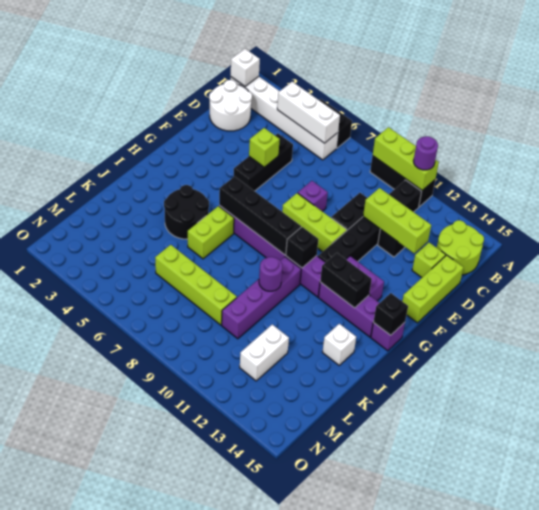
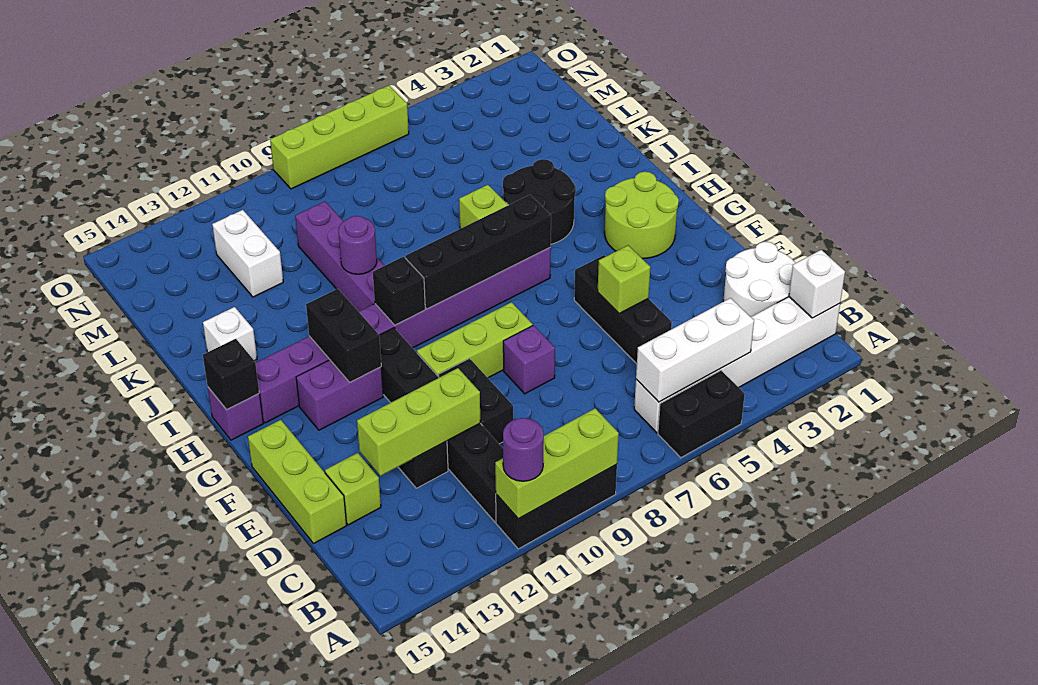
lime 2x2 round brick [437,220,484,275] -> lime 2x2 round brick moved to [604,172,679,259]
black 1x2 brick [320,253,372,308] -> black 1x2 brick turned to [306,289,381,382]
lime 1x4 brick [155,245,237,325] -> lime 1x4 brick moved to [270,85,409,189]

